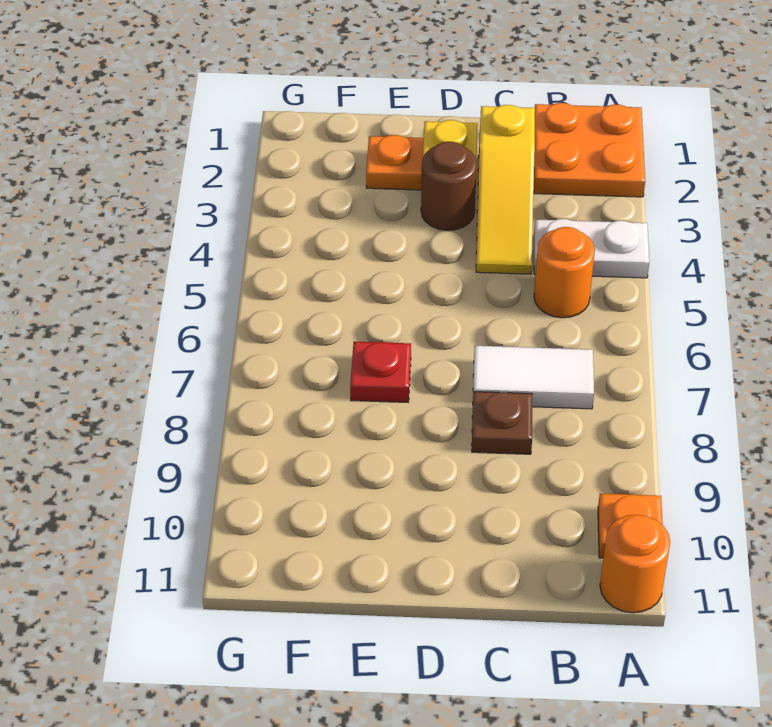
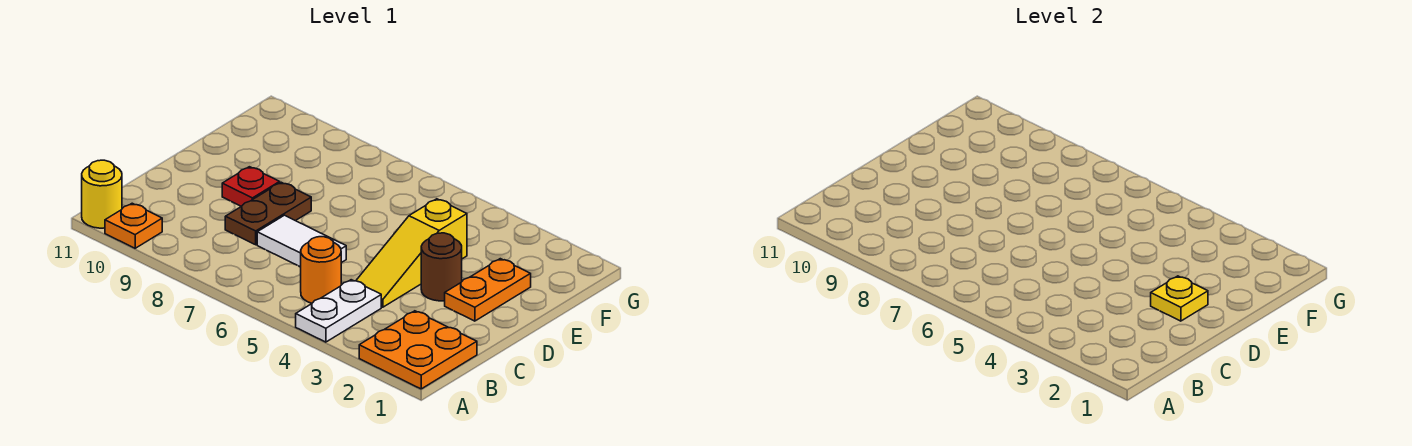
orange 1x1 round brick [600,515,670,613] -> yellow 1x1 round brick [82,160,122,228]
white 1x2 tile [473,346,594,409] -> white 1x2 tile turned to [257,215,346,267]
yellow 1x3 slope [476,105,535,274] -> yellow 1x3 slope turned to [356,199,467,307]
brown 1x1 plate [472,392,532,454] -> brown 1x2 plate [225,182,311,245]
red 1x1 plate [350,342,411,402] -> red 1x1 plate moved to [222,167,280,206]

